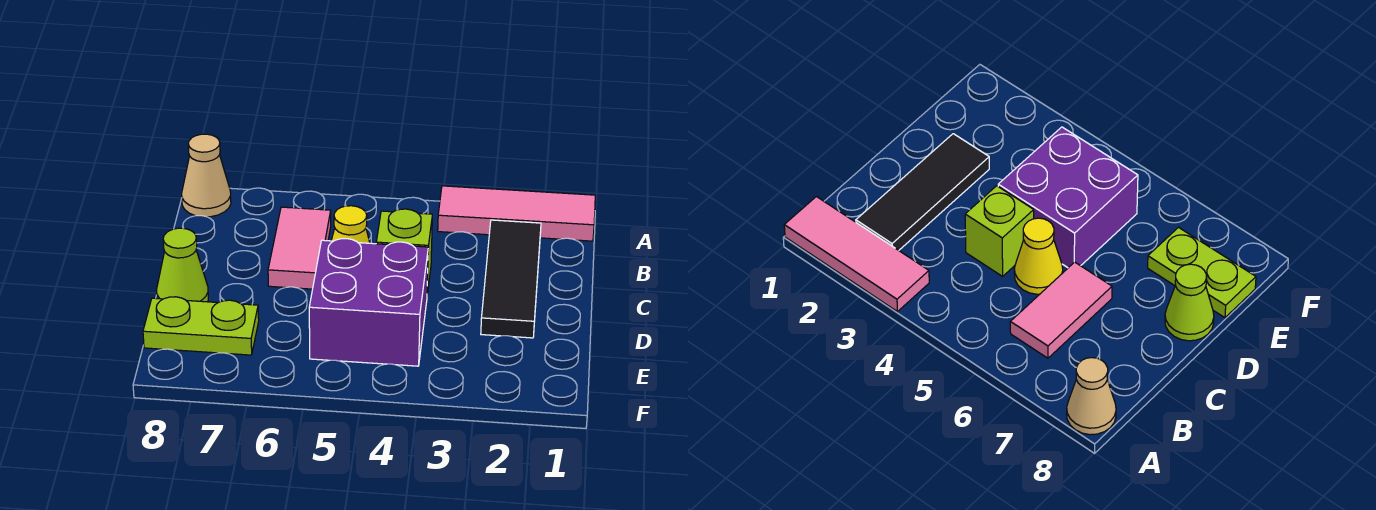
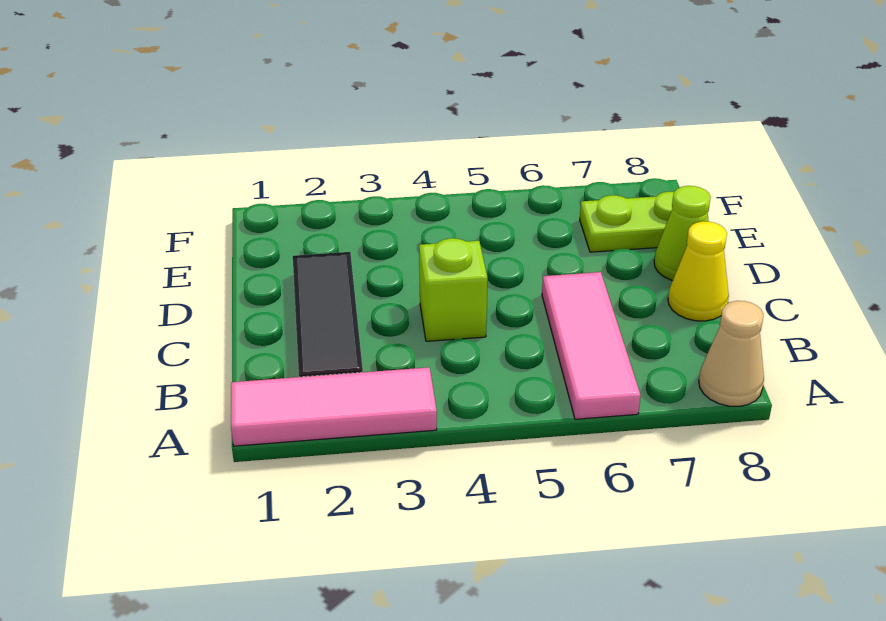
pink 1x2 tile [268,207,331,289] -> pink 1x3 tile [542,272,641,419]
yellow 1x1 cone [331,206,370,243] -> yellow 1x1 cone moved to [668,221,729,321]
purple 2x2 brick [309,239,428,366] -> none

